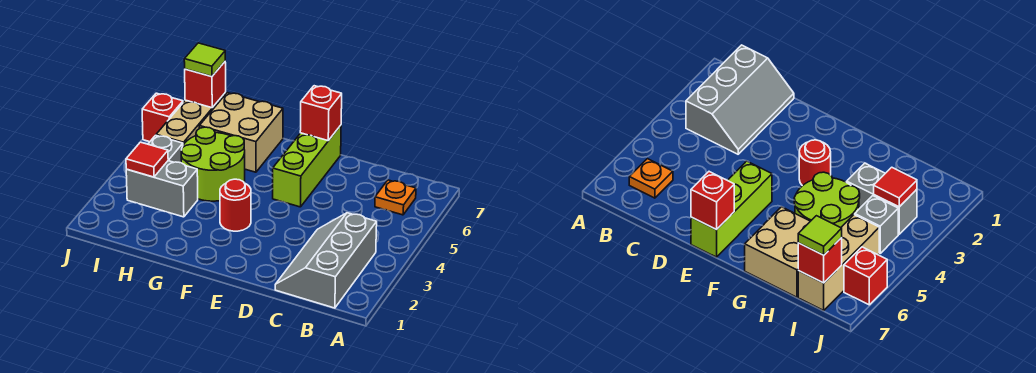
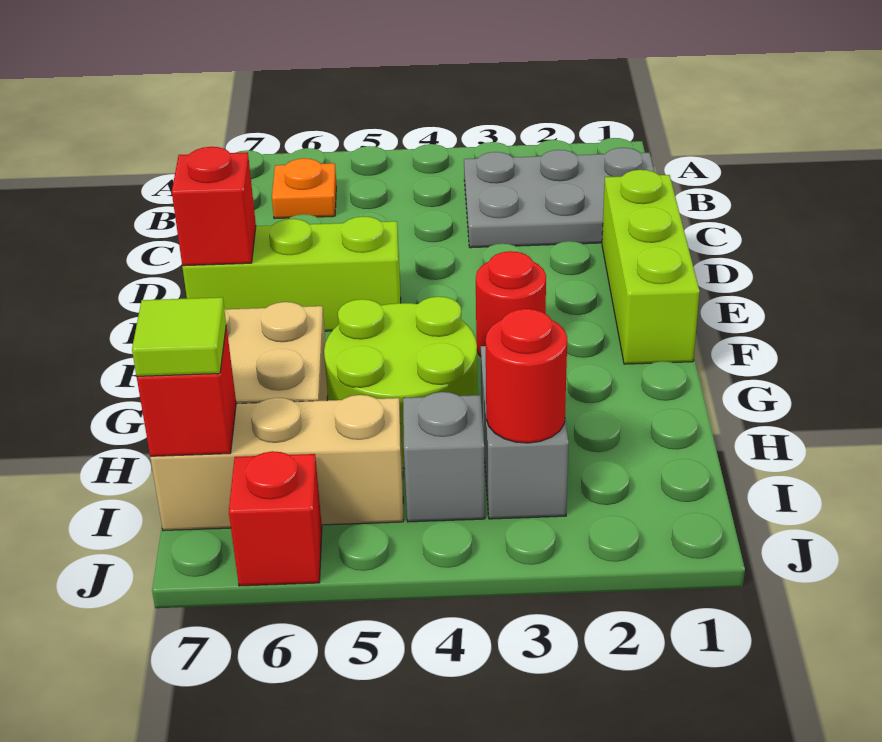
grey 2x3 slope [275,213,377,308] -> grey 2x3 plate [464,148,654,248]
none -> lime 1x3 brick [602,170,700,364]
red 1x1 tile [126,142,168,177] -> red 1x1 round brick [486,309,567,443]

